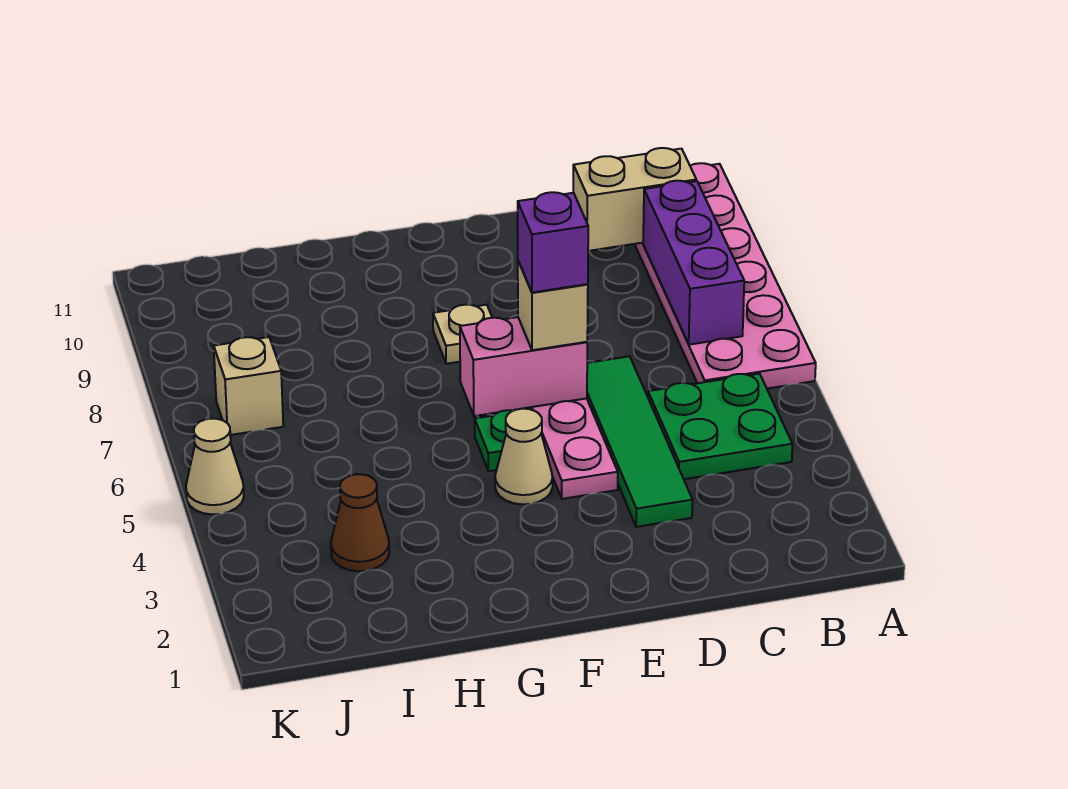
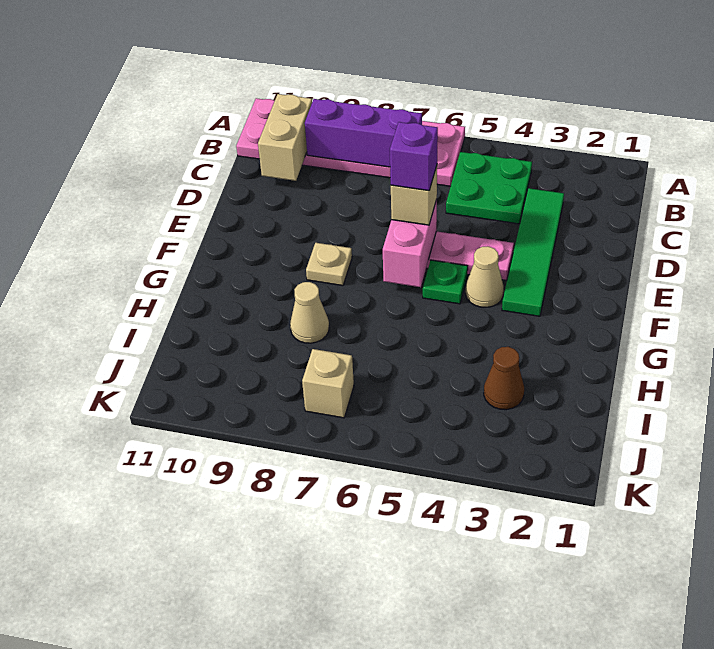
green 1x4 tile [587,356,693,527] -> green 1x4 tile turned to [502,188,564,316]
tan 1x1 cone [186,419,244,515] -> tan 1x1 cone moved to [290,282,329,343]

